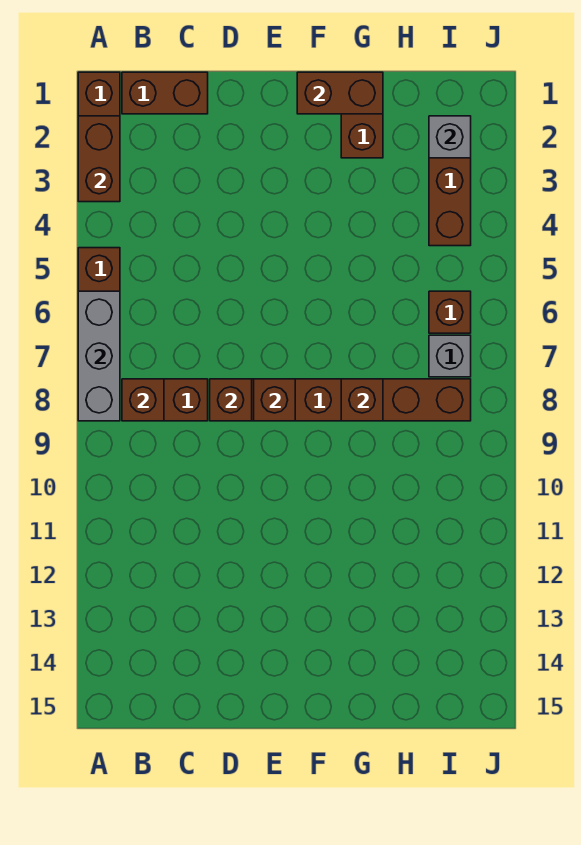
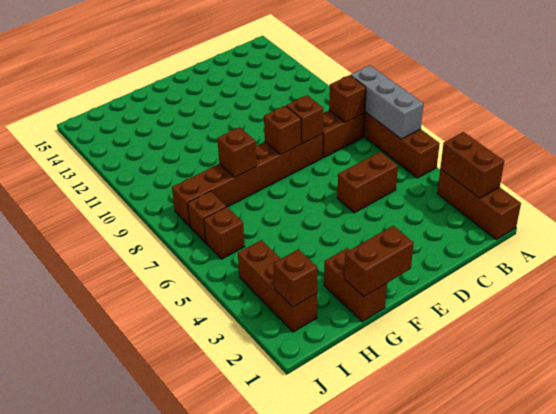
brown 1x2 brick [122,72,208,114] -> brown 1x2 brick moved to [337,152,398,213]
grey 1x1 brick [429,116,471,158] -> brown 1x1 brick [274,249,318,307]
grey 1x1 brick [429,335,471,377] -> brown 1x1 brick [188,191,226,242]

